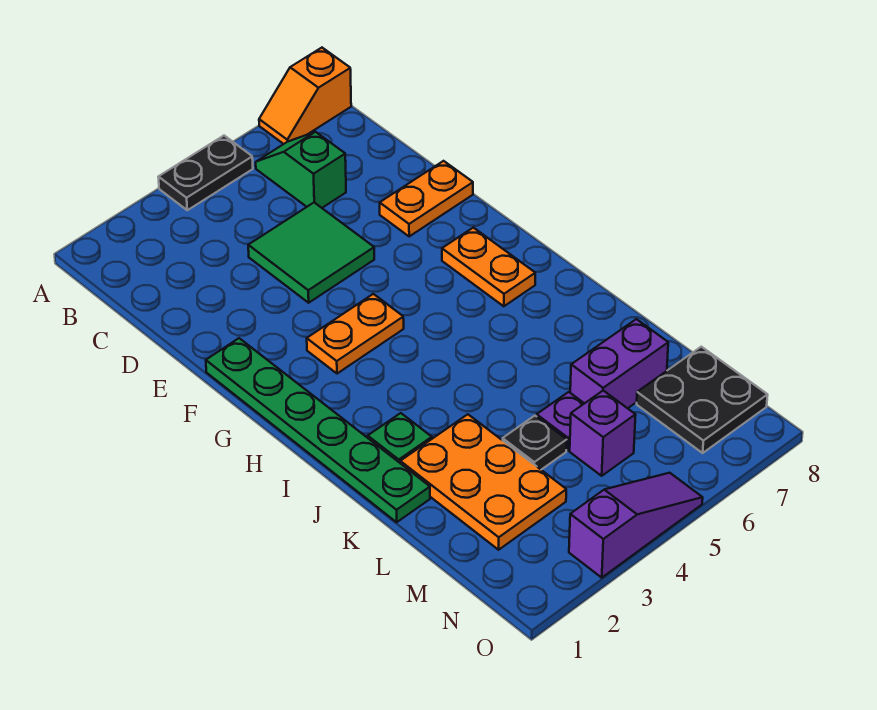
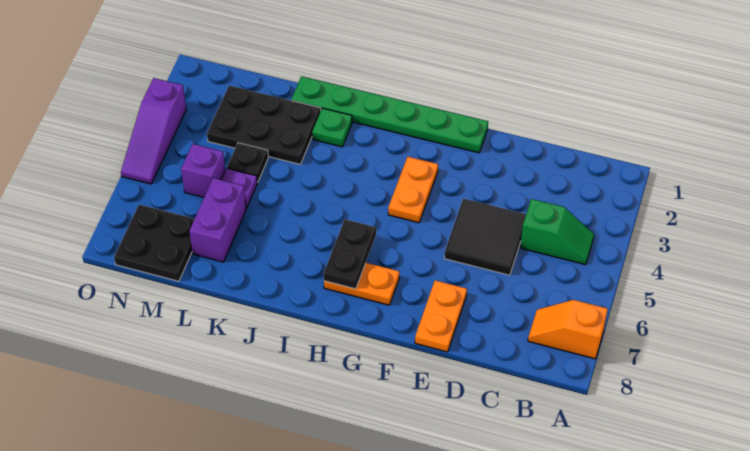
black 1x2 plate [158,136,253,210] -> black 1x2 plate moved to [324,219,376,289]
orange 1x2 slope [259,48,351,144] -> orange 1x2 slope turned to [528,300,608,359]
green 1x2 slope [256,132,346,208] -> green 1x2 slope moved to [520,199,594,265]
green 2x2 tile [248,203,374,303] -> black 2x2 tile [444,199,526,275]
orange 2x3 plate [400,414,566,550] -> black 2x3 plate [207,86,321,164]

